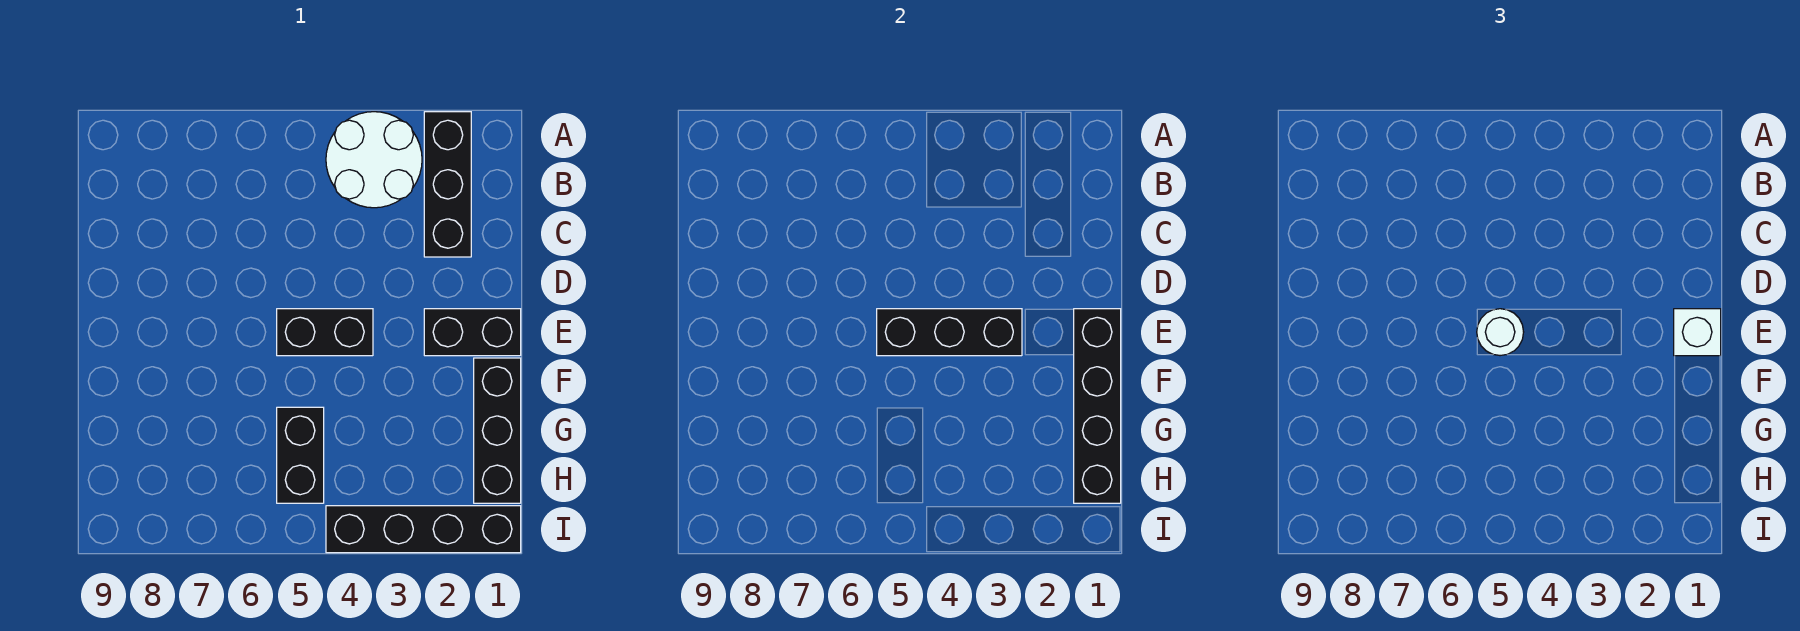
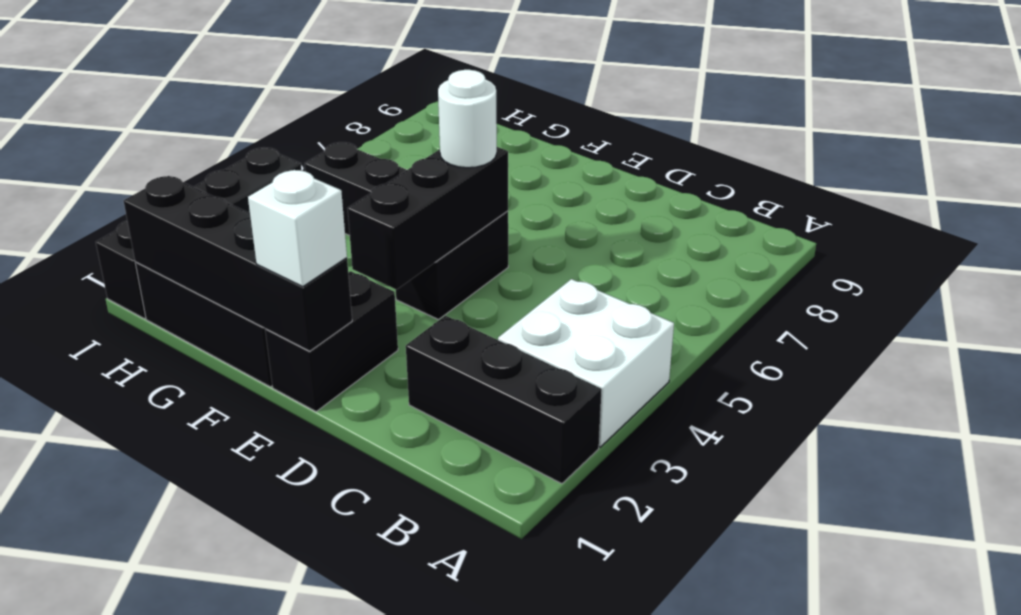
white 2x2 round brick [326,112,422,208] -> white 2x2 brick [498,279,674,447]

